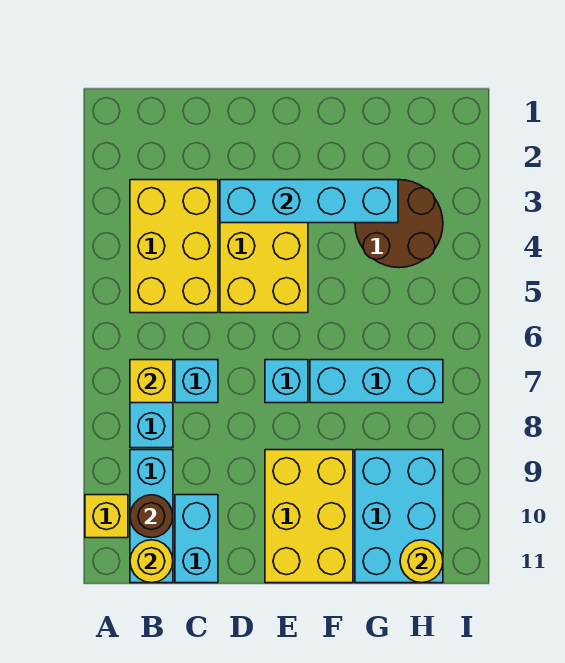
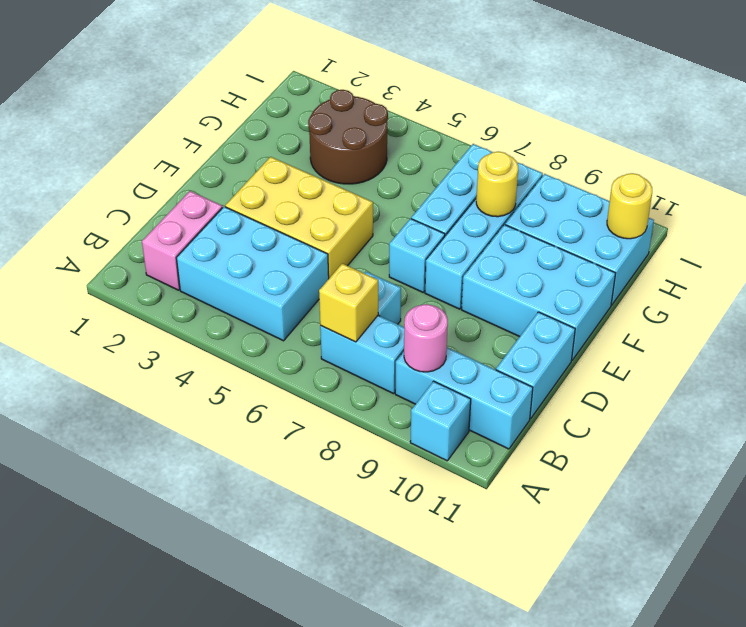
yellow 1x1 brick [85,495,128,538] -> cyan 1x1 brick [410,381,471,461]
none -> pink 1x2 brick [142,191,223,290]
yellow 2x3 brick [130,180,218,313] -> cyan 2x3 brick [177,207,329,341]
none -> pink 1x1 round brick [404,304,448,372]
brown 1x1 round brick [130,495,173,538] -> none
yellow 1x1 round brick [130,540,173,583] -> yellow 1x1 round brick moved to [476,152,518,217]
cyan 1x2 brick [175,495,218,583] -> cyan 1x2 brick turned to [496,312,575,419]
cyan 1x4 brick [220,180,398,223] -> cyan 1x4 brick moved to [425,162,543,309]
yellow 2x3 brick [265,450,353,583] -> cyan 2x3 brick [462,225,616,360]

